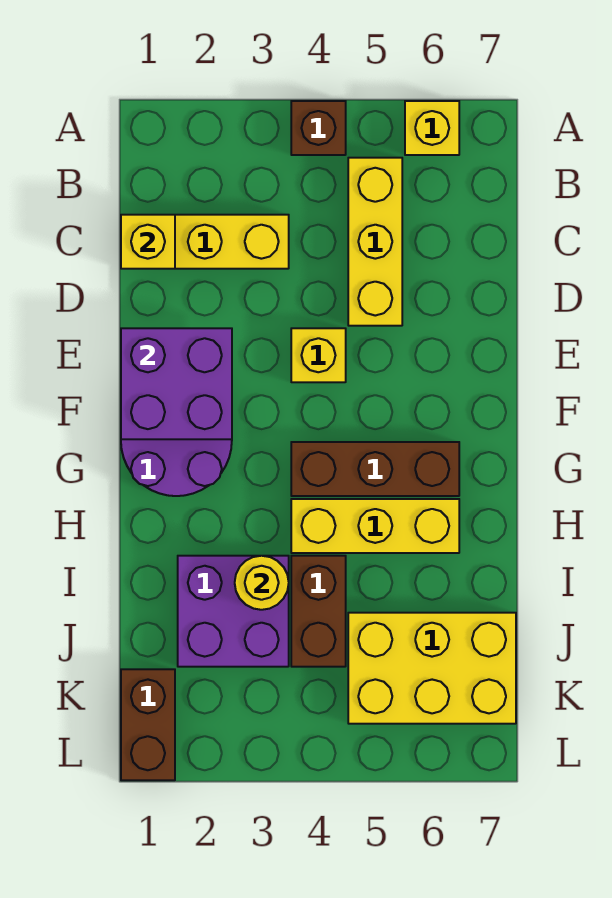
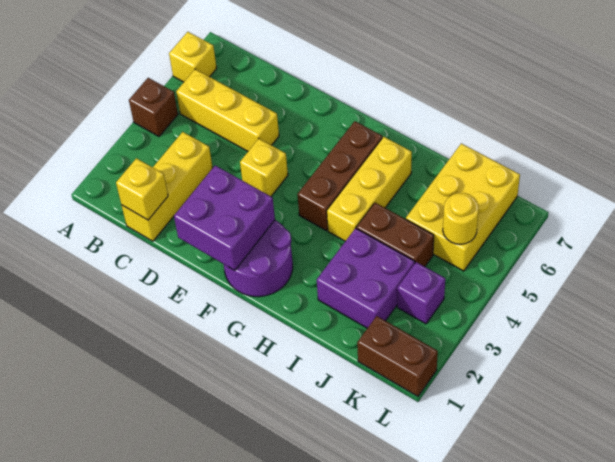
yellow 1x1 round brick [235,556,289,610] -> yellow 1x1 round brick moved to [443,193,479,244]
none -> purple 1x1 brick [397,262,445,324]

